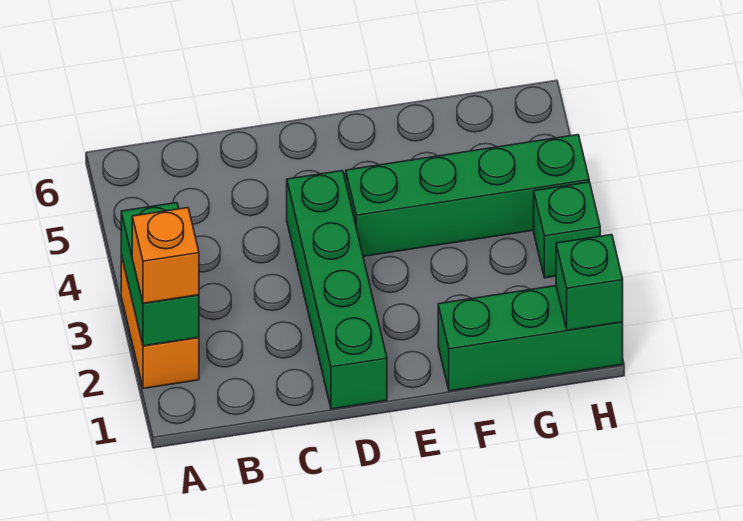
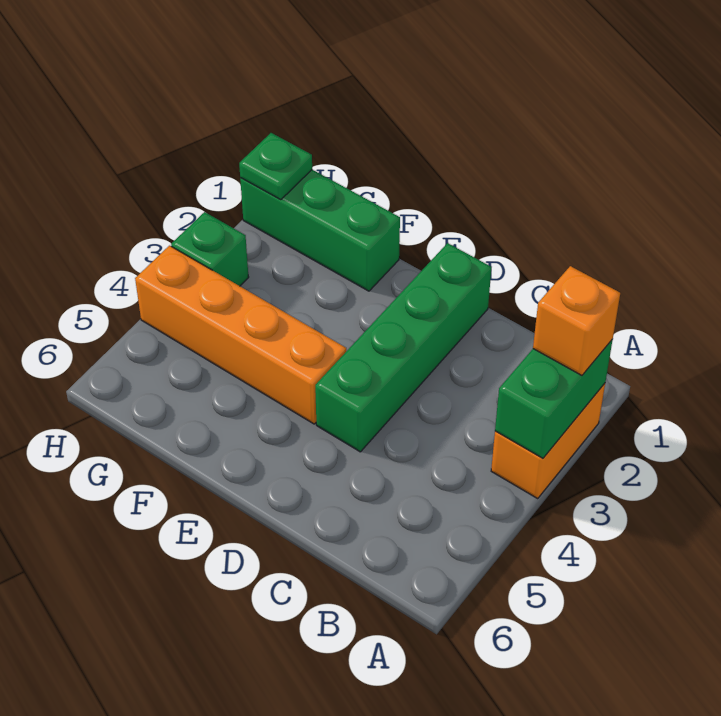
green 1x4 brick [346,135,589,256] -> orange 1x4 brick [135,246,346,424]
green 1x1 brick [556,235,623,330] -> green 1x1 plate [239,133,312,200]

